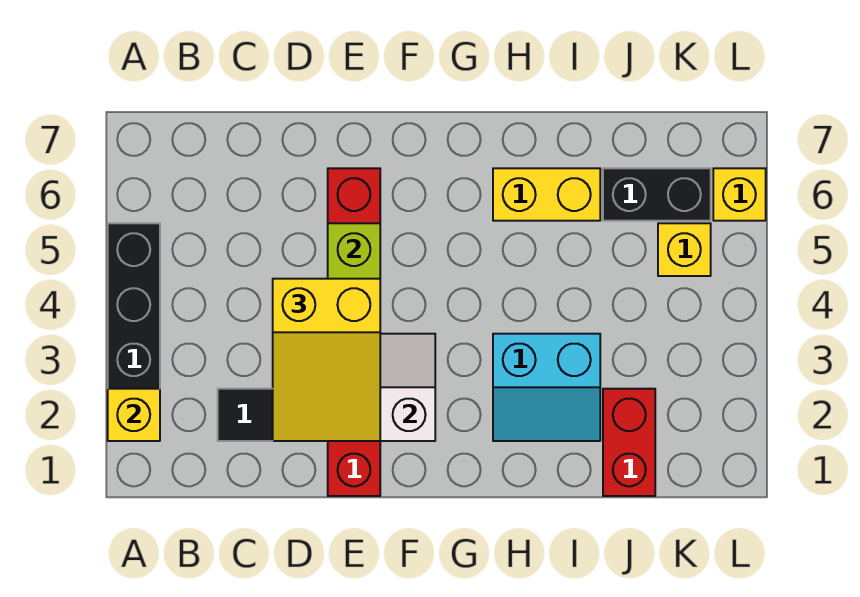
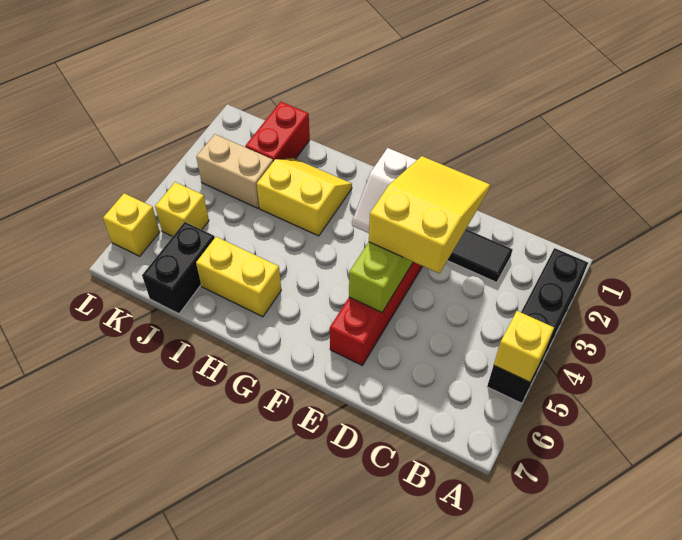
yellow 1x1 brick [108,389,160,441] -> yellow 1x1 brick moved to [494,311,554,382]
cyan 2x2 slope [493,334,600,441] -> yellow 2x2 slope [257,158,352,236]
none -> tan 1x2 brick [196,134,273,208]
black 1x2 brick [603,168,711,221] -> black 1x2 brick turned to [142,222,215,314]

